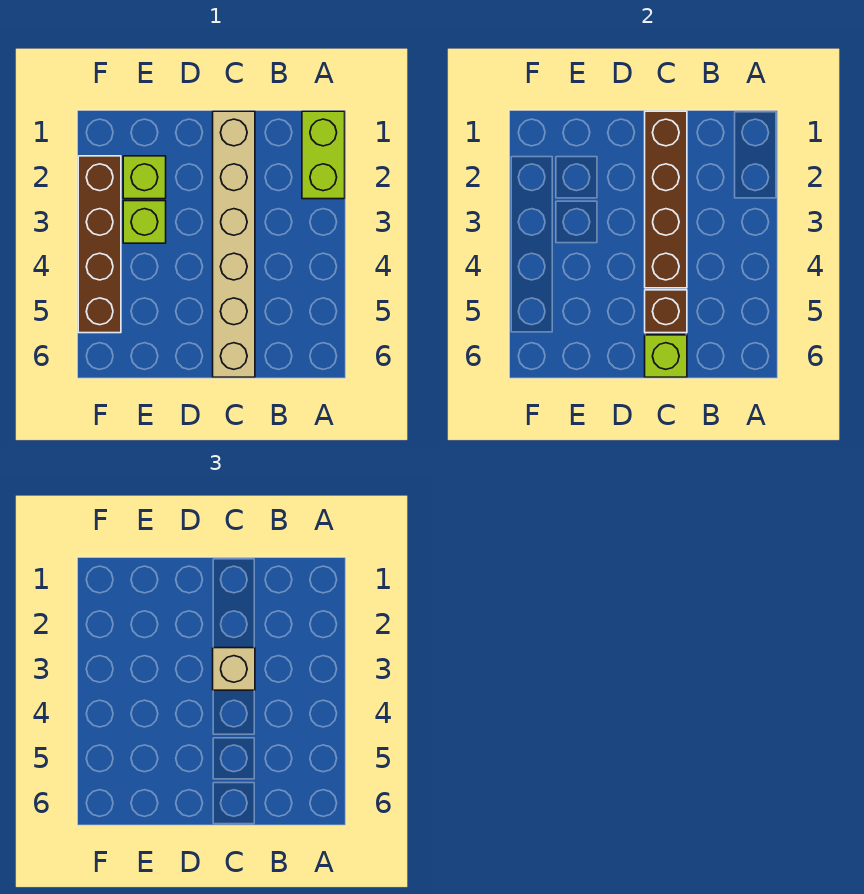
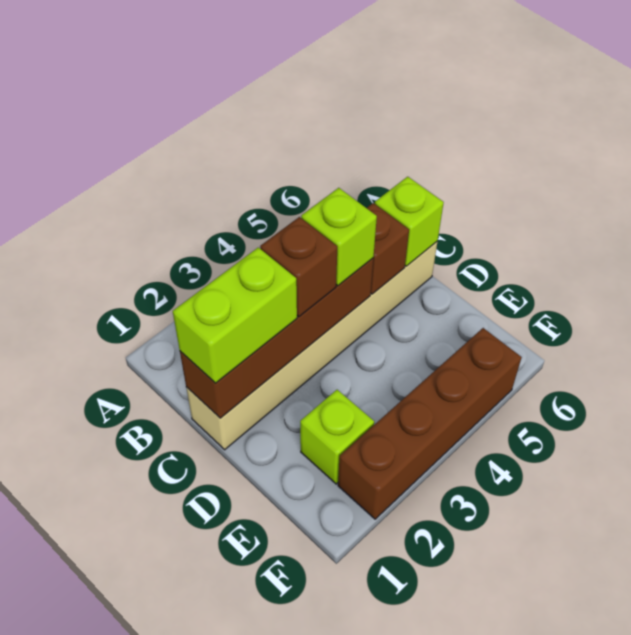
lime 1x2 brick [302,111,345,199] -> lime 1x2 brick moved to [173,247,297,383]
tan 1x1 brick [213,648,255,690] -> brown 1x1 brick [260,217,337,317]
lime 1x1 brick [123,201,166,243] -> lime 1x1 brick moved to [301,188,377,286]

